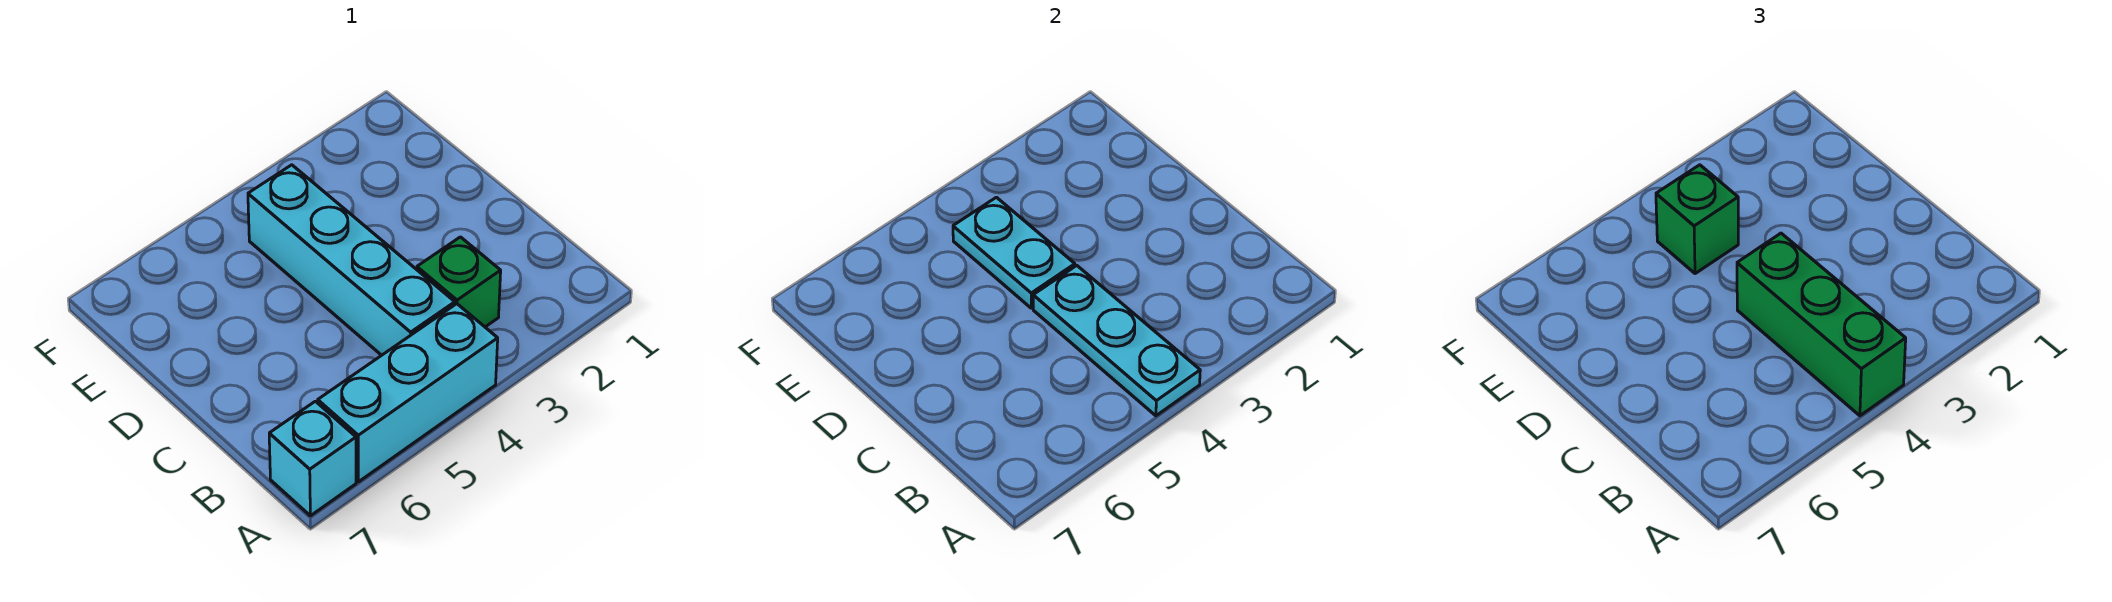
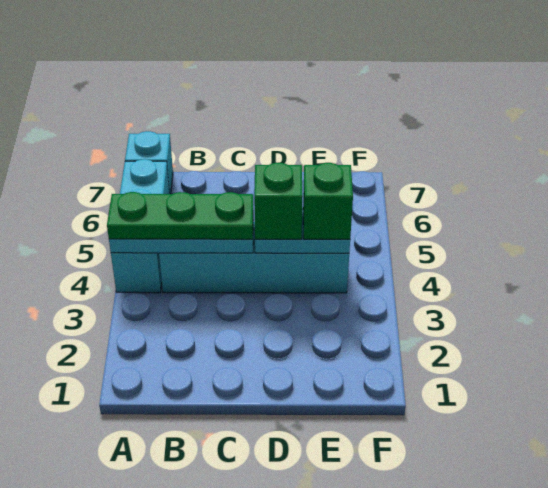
green 1x3 brick [1737,233,1906,416] -> green 1x3 plate [107,192,253,239]
green 1x1 brick [417,237,501,327] -> green 1x1 brick moved to [254,163,302,239]

